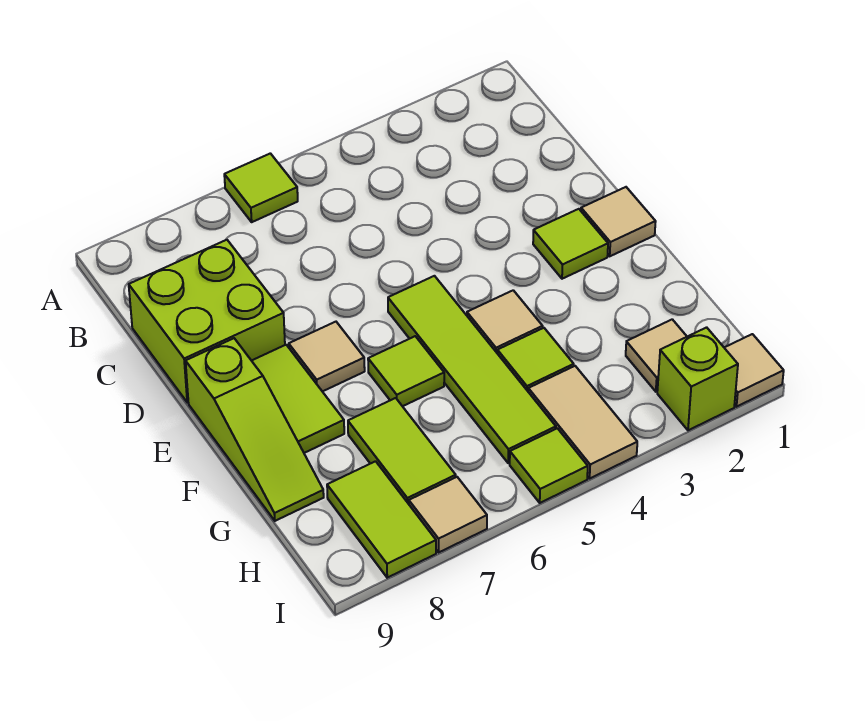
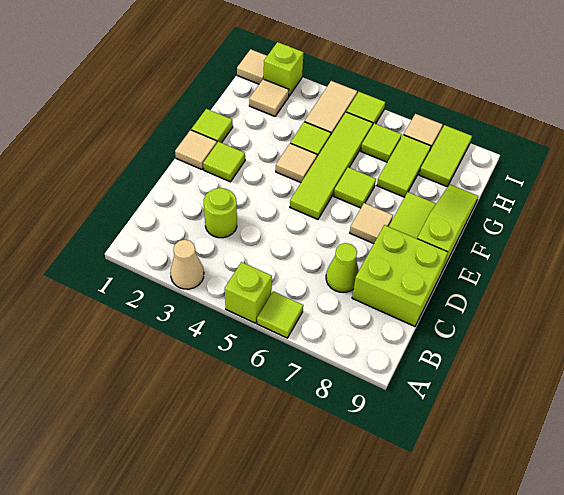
none -> tan 1x1 cone [170,240,204,289]
none -> lime 1x1 brick [225,262,272,323]
none -> lime 1x1 round brick [204,188,237,238]
none -> lime 1x1 cone [326,243,359,292]
none -> lime 1x1 tile [191,109,233,143]
none -> lime 1x1 tile [361,123,402,162]

